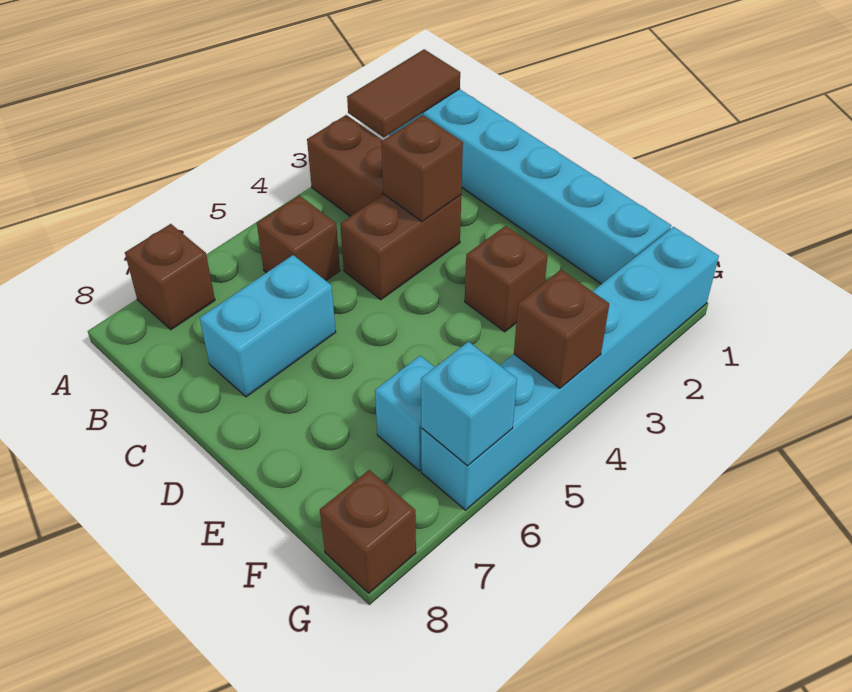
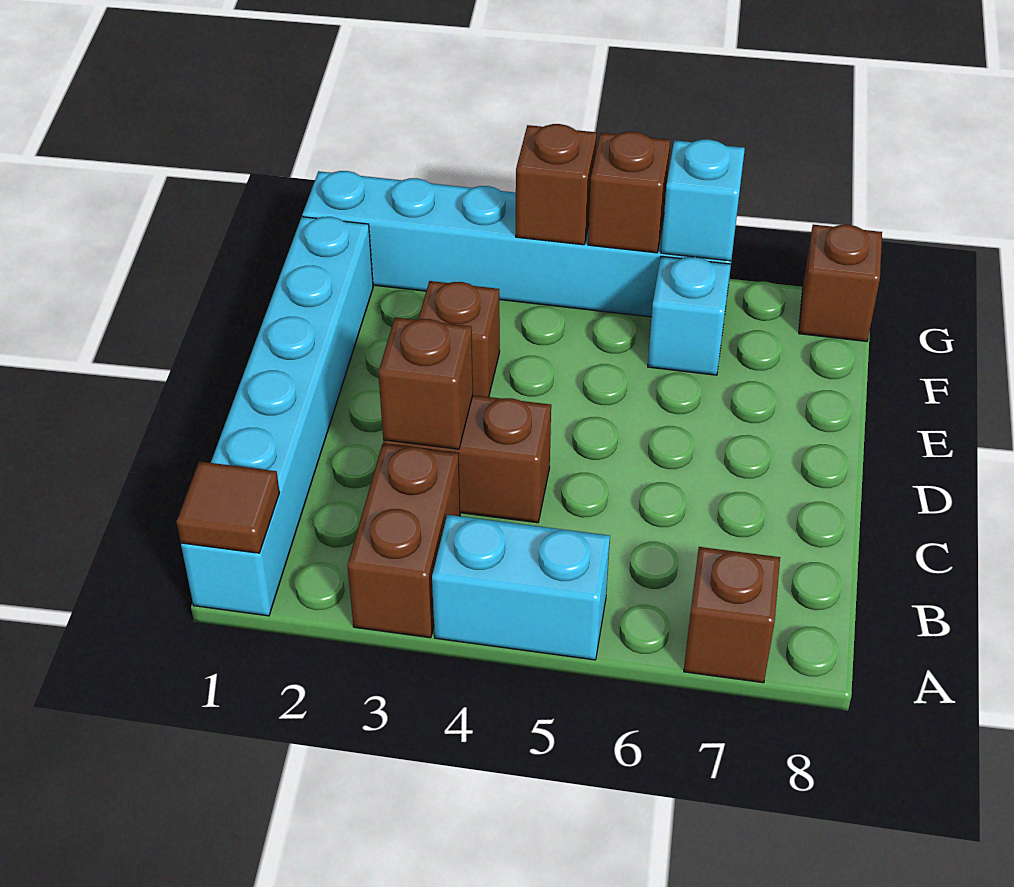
brown 1x2 tile [347,49,460,137] -> brown 1x1 tile [177,461,280,553]
brown 1x1 brick [257,195,340,280] -> brown 1x1 brick moved to [588,132,670,253]
cyan 1x2 brick [200,255,336,397] -> cyan 1x2 brick moved to [432,515,610,660]

